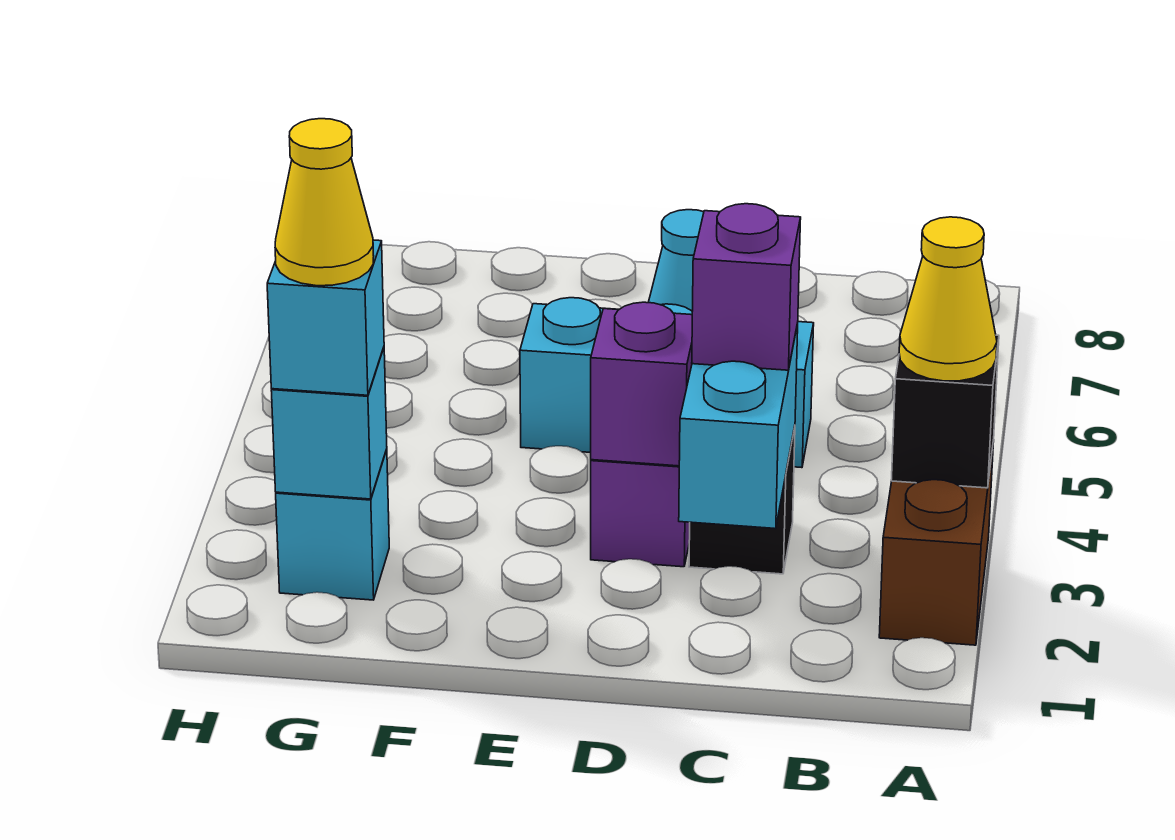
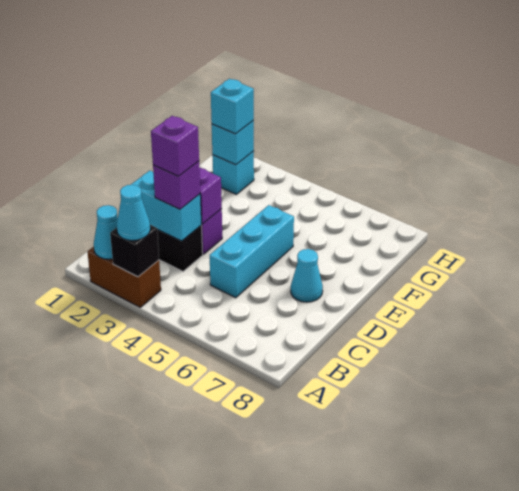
none -> cyan 1x1 cone [94,205,118,259]
yellow 1x1 cone [899,217,997,381] -> cyan 1x1 cone [117,185,150,241]
none -> purple 1x1 brick [151,116,199,176]
yellow 1x1 cone [275,119,374,286] -> none

